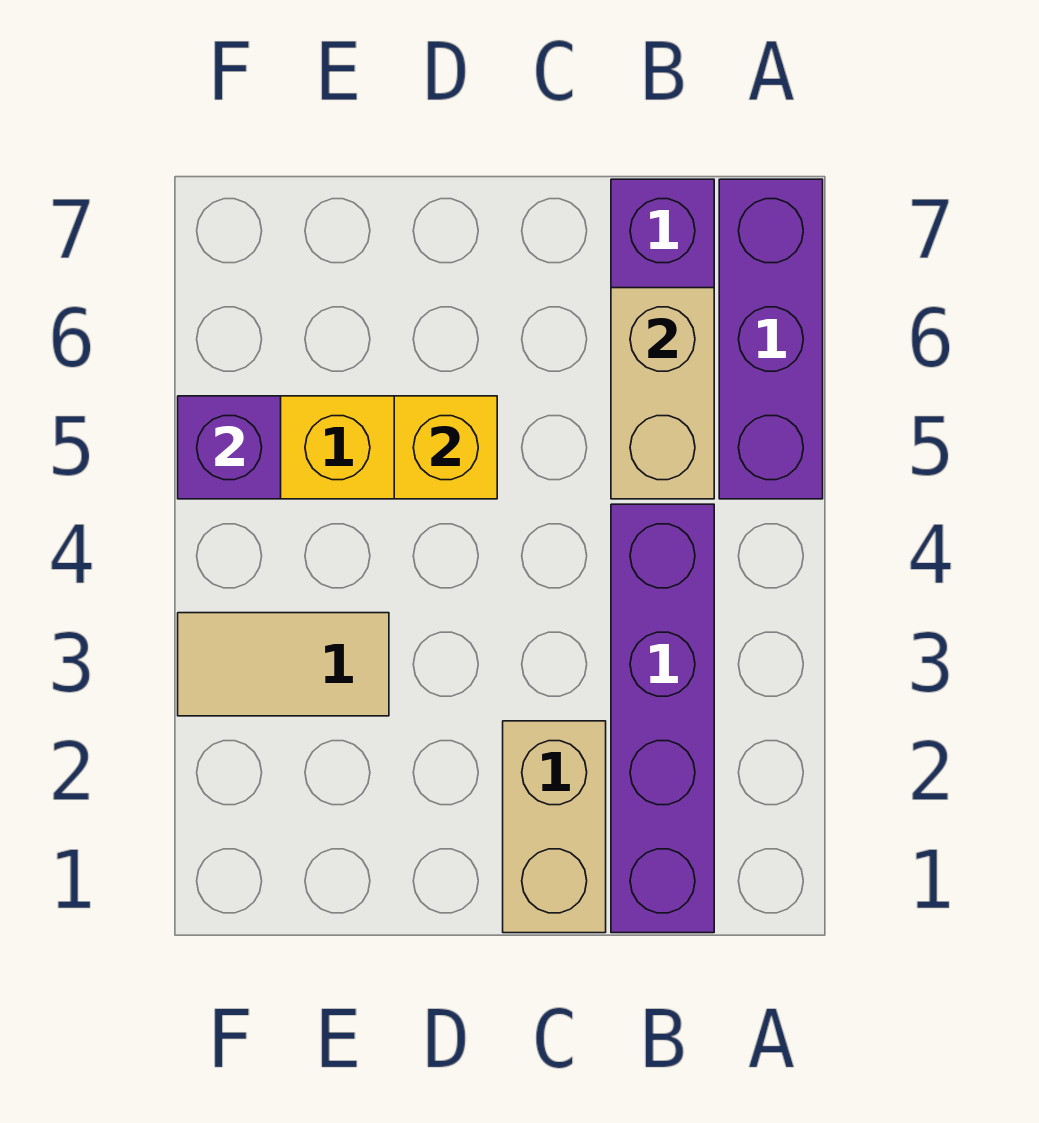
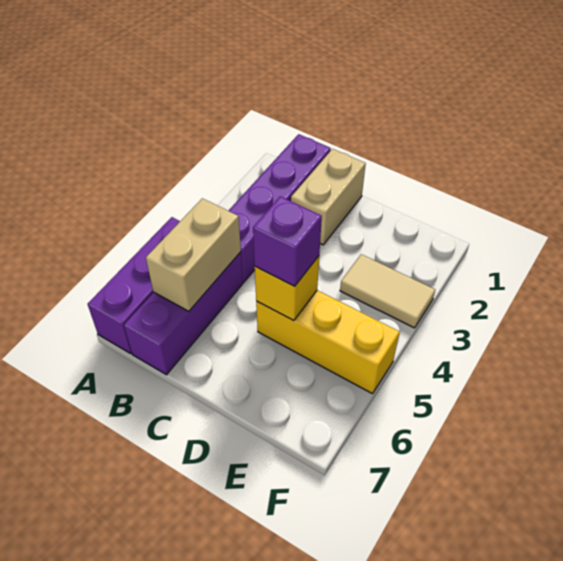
purple 1x1 brick [178,396,281,499] -> purple 1x1 brick moved to [253,196,322,286]

